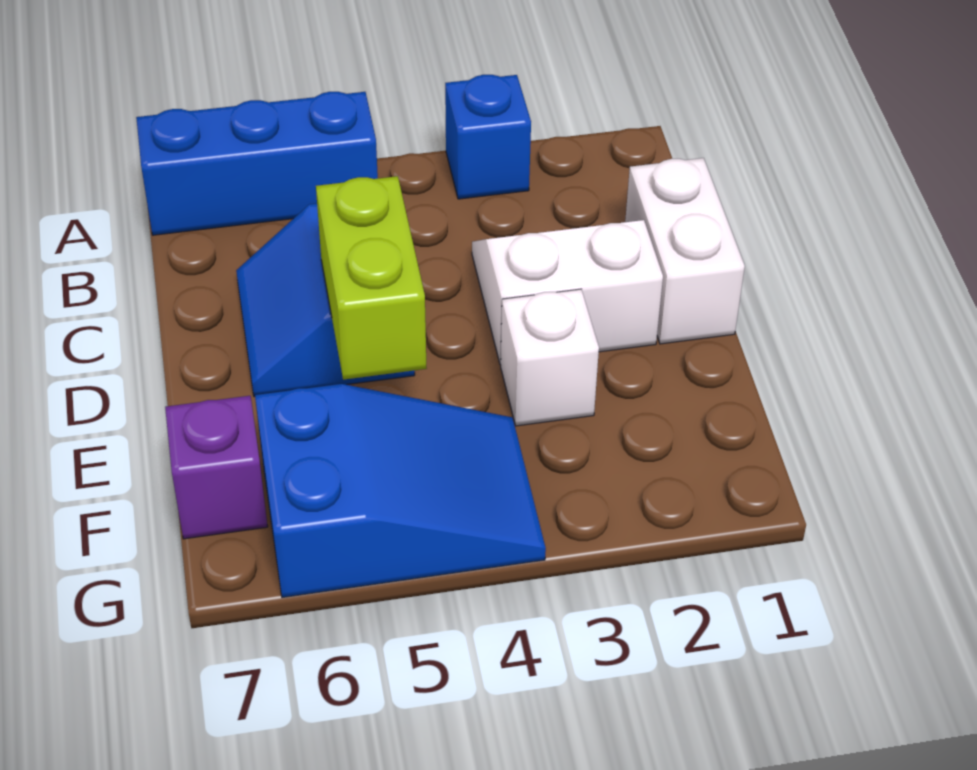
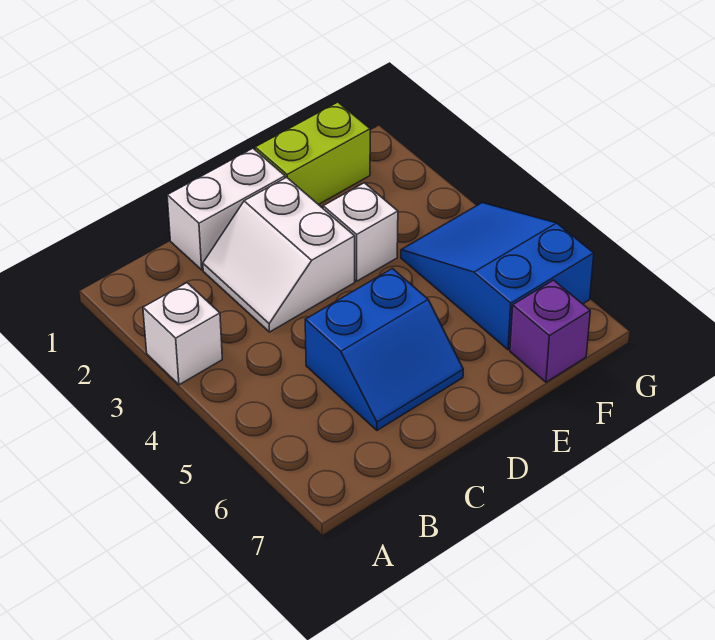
blue 1x1 brick [445,75,531,199] -> white 1x1 brick [143,283,222,385]
blue 1x3 brick [136,92,378,235] -> none
lime 1x2 brick [316,176,427,380] -> lime 1x2 brick moved to [255,102,370,205]

